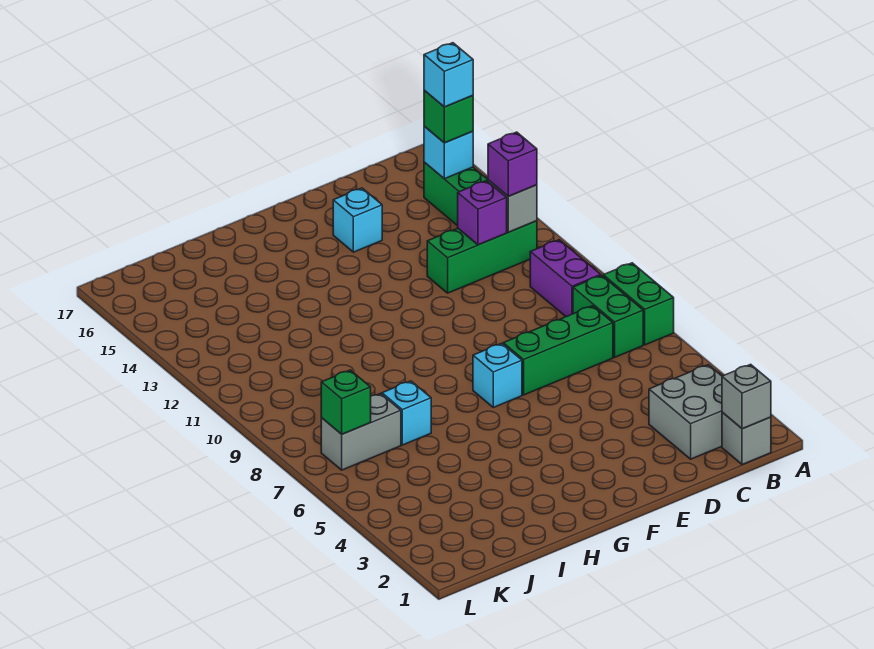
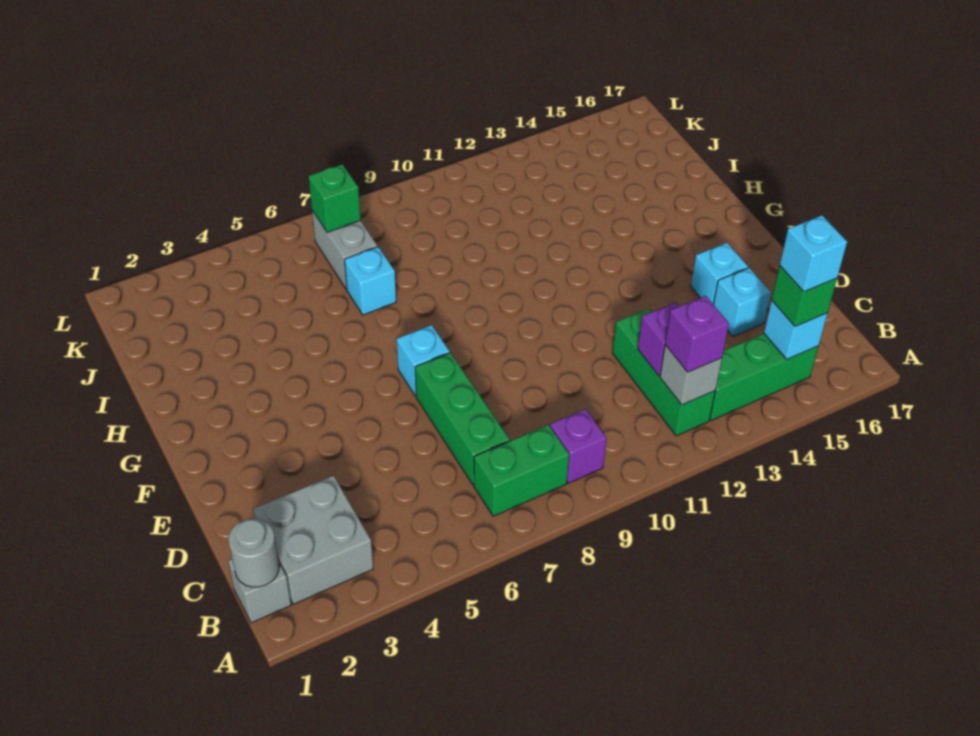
green 1x2 brick [603,263,674,345] -> none
grey 1x1 brick [722,364,771,429] -> grey 1x1 round brick [228,519,279,587]
purple 1x2 brick [530,240,601,317] -> purple 1x1 brick [550,409,607,483]
none -> cyan 1x1 brick [713,268,771,336]

